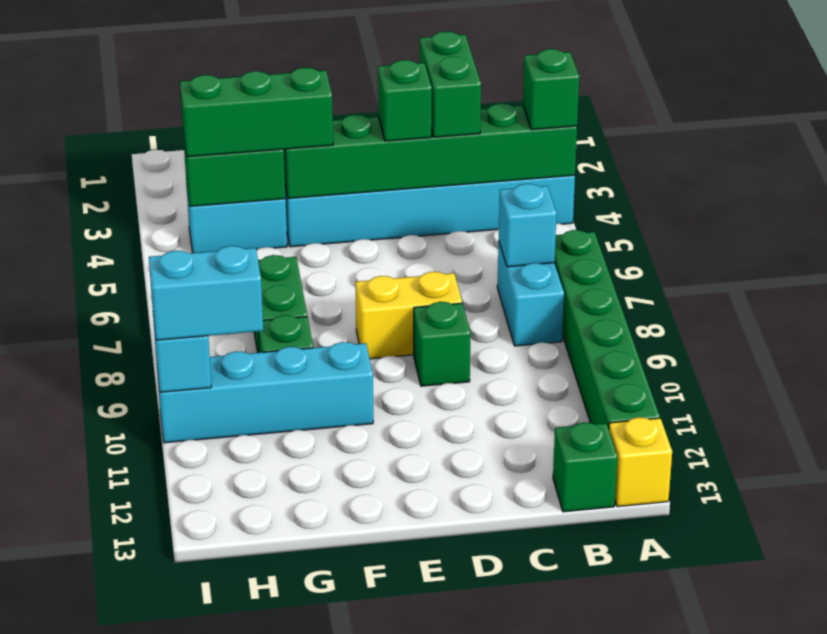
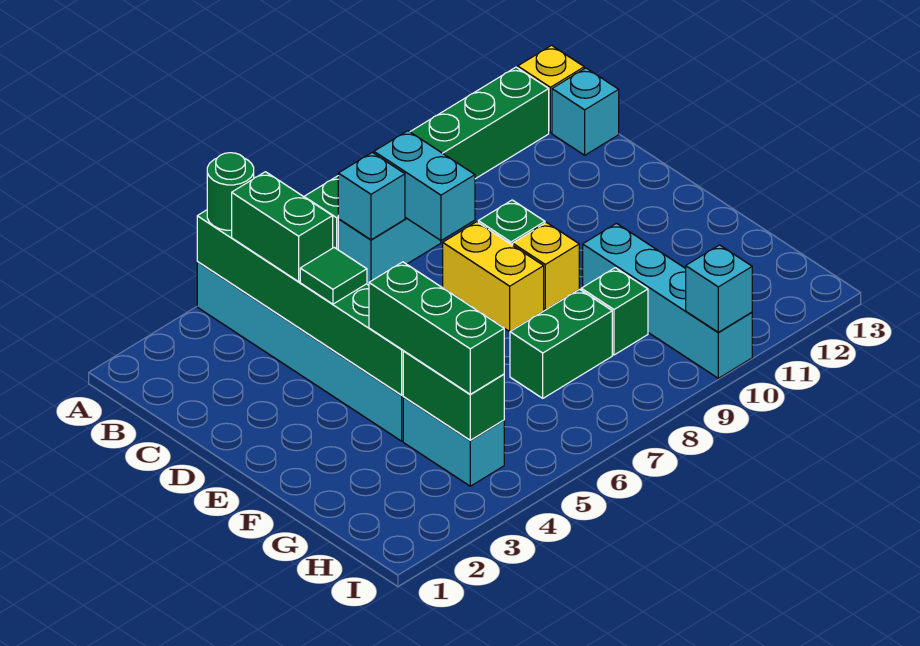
green 1x1 brick [523,49,579,130] -> green 1x1 round brick [207,153,254,230]
green 1x1 brick [553,422,617,512] -> cyan 1x1 brick [552,68,619,155]
green 1x2 brick [420,31,481,137] -> green 1x2 brick turned to [232,172,333,282]
green 1x1 brick [378,60,432,141] -> green 1x1 tile [300,248,367,304]
none -> yellow 1x1 brick [513,223,579,310]
cyan 1x2 brick [149,246,263,340] -> cyan 1x2 brick moved to [374,131,475,241]

